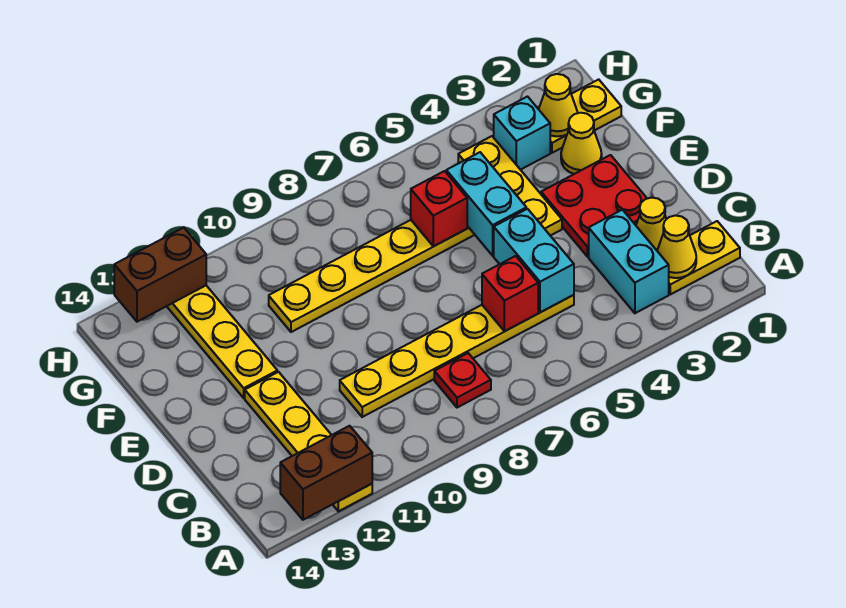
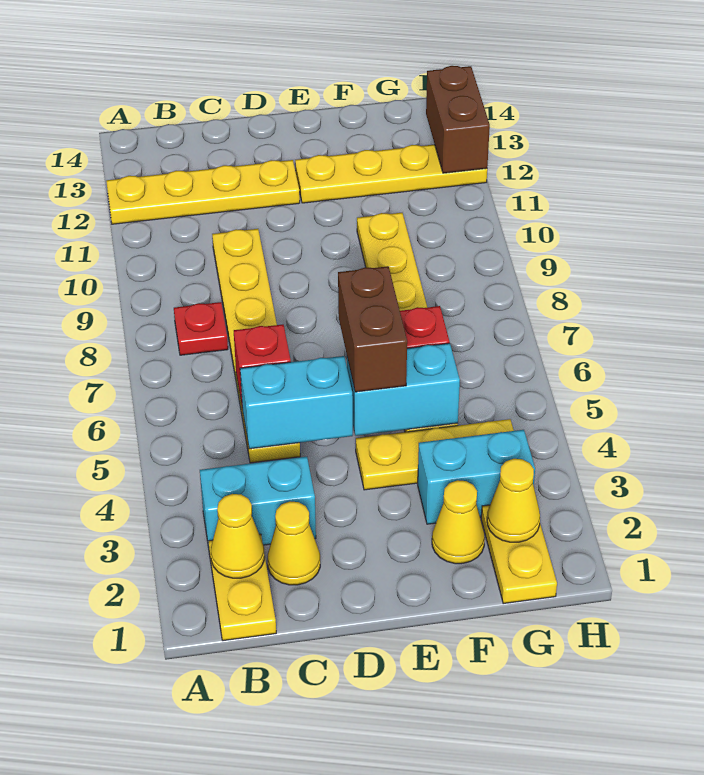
brown 1x2 brick [280,426,372,520] -> brown 1x2 brick moved to [338,266,407,392]
red 2x2 plate [541,155,647,257] -> none
cyan 1x1 brick [494,97,550,170] -> cyan 1x2 brick [418,430,535,524]

